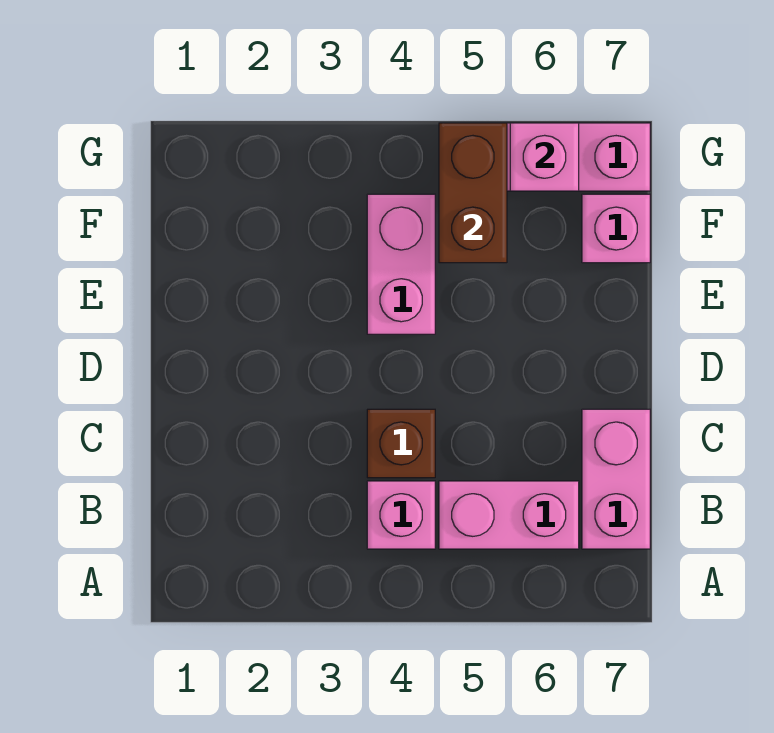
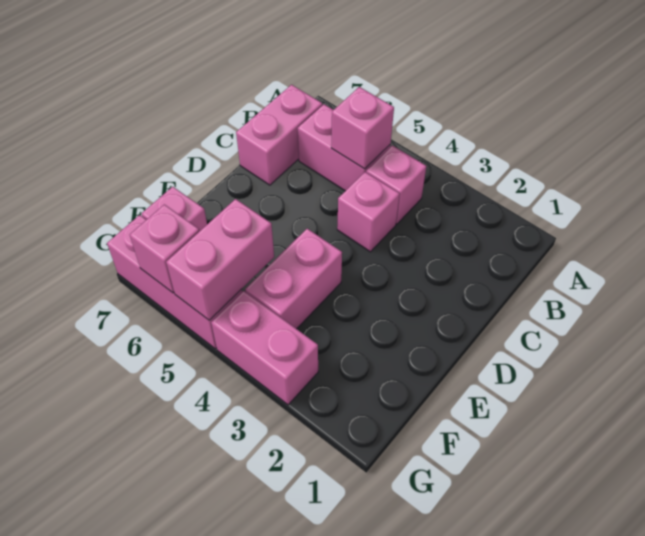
none -> pink 1x1 brick [331,87,394,169]
brown 1x1 brick [367,409,435,478] -> pink 1x1 brick [337,172,400,252]
brown 1x2 brick [439,123,507,263] -> pink 1x2 brick [166,199,274,320]
none -> pink 1x2 brick [211,291,318,405]

